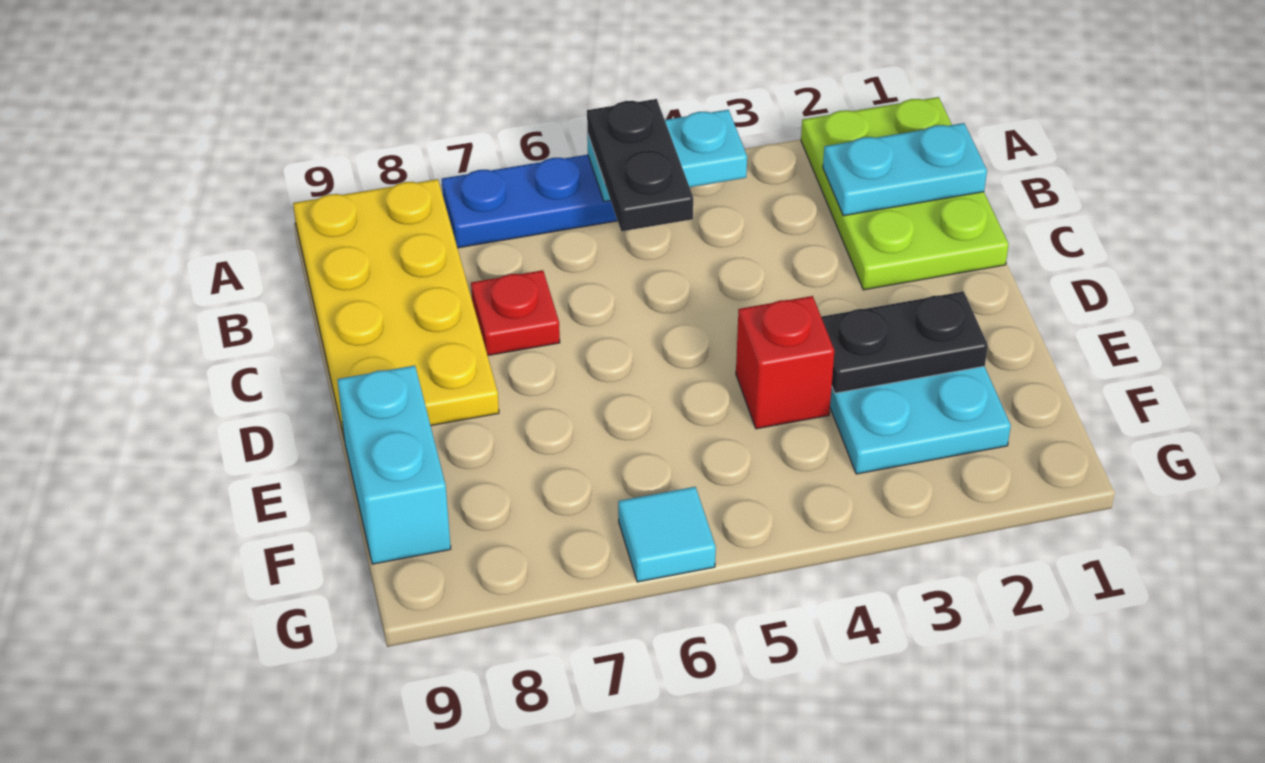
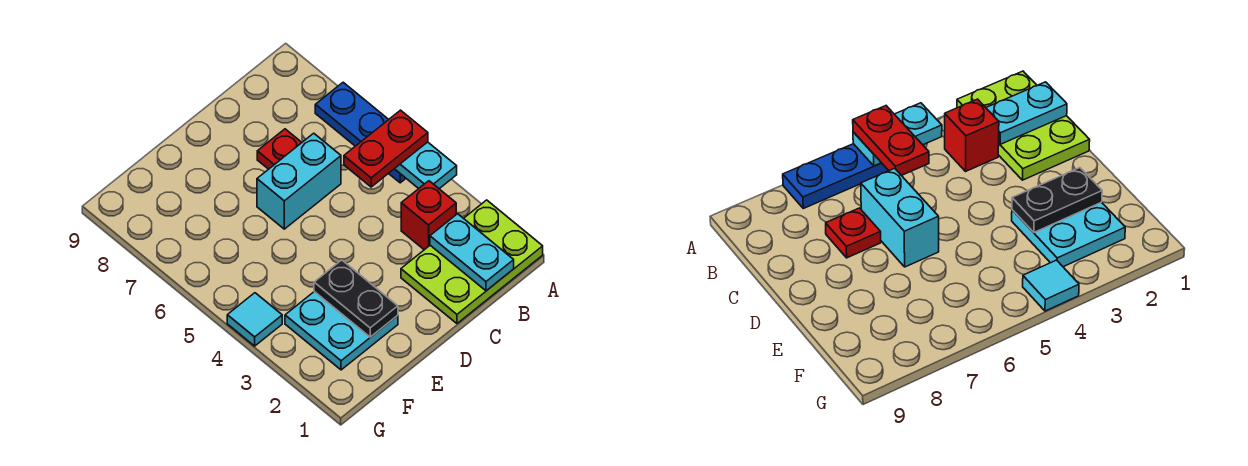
black 1x2 plate [587,99,693,231] -> red 1x2 plate [344,110,428,187]
yellow 2x4 plate [293,179,499,441] -> none
red 1x1 brick [736,296,834,429] -> red 1x1 brick moved to [401,181,456,250]
cyan 1x2 brick [337,366,451,564] -> cyan 1x2 brick moved to [257,133,341,229]
cyan 1x1 tile [618,487,716,582] -> cyan 1x1 tile moved to [227,293,282,346]

